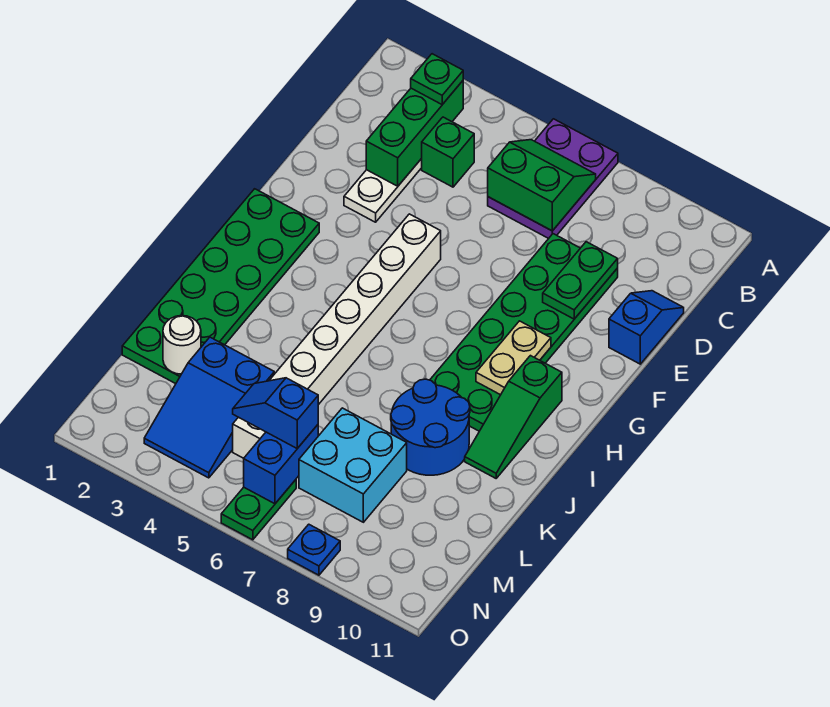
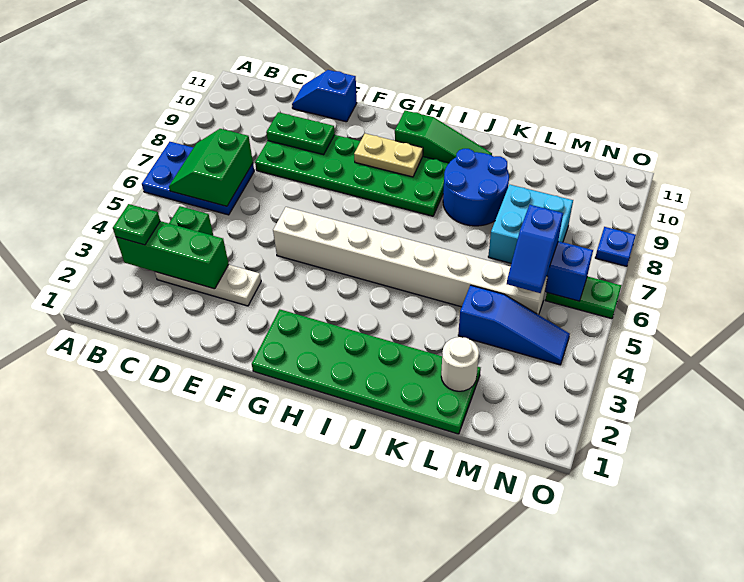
purple 2x3 plate [488,119,618,238] -> blue 2x3 plate [142,142,254,215]
blue 2x3 slope [144,337,274,478] -> blue 1x3 slope [458,285,570,365]

